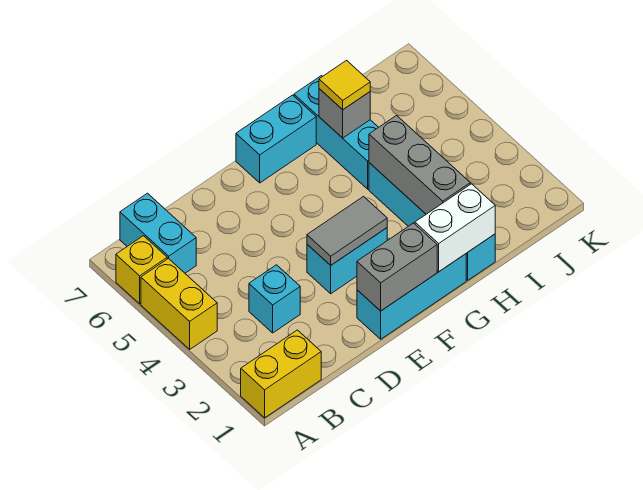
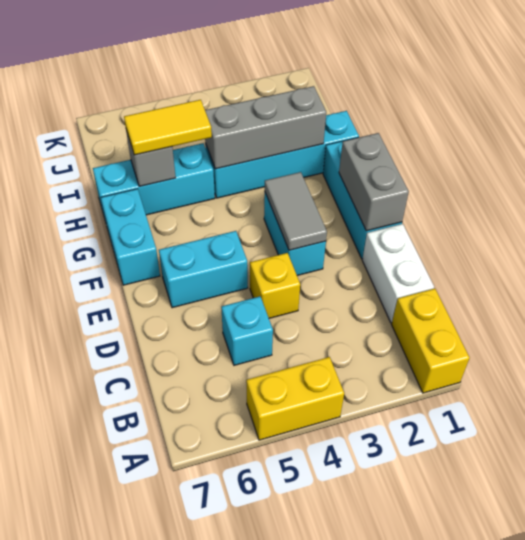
yellow 1x1 brick [116,236,167,304] -> yellow 1x1 brick moved to [250,253,300,318]
cyan 1x2 brick [120,193,196,273] -> cyan 1x2 brick moved to [159,231,248,308]
cyan 1x1 brick [249,265,300,333] -> cyan 1x1 brick moved to [221,296,273,365]
white 1x2 brick [415,184,495,271] -> white 1x2 brick moved to [362,224,434,323]
yellow 1x1 tile [319,60,370,110] -> yellow 1x2 tile [124,100,212,155]

